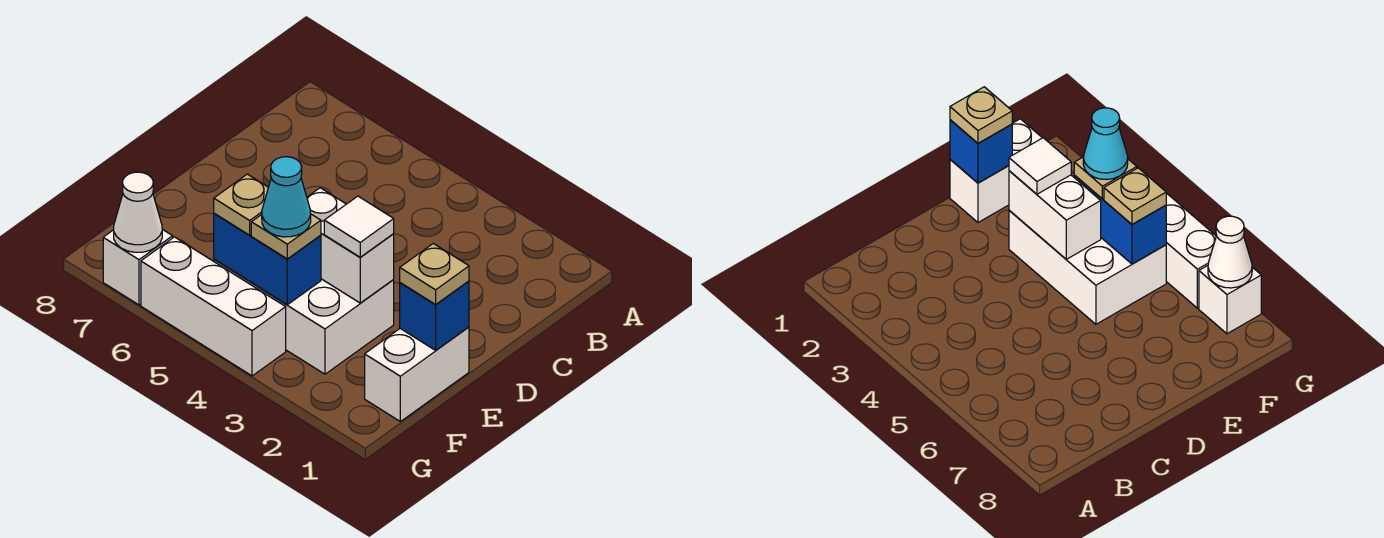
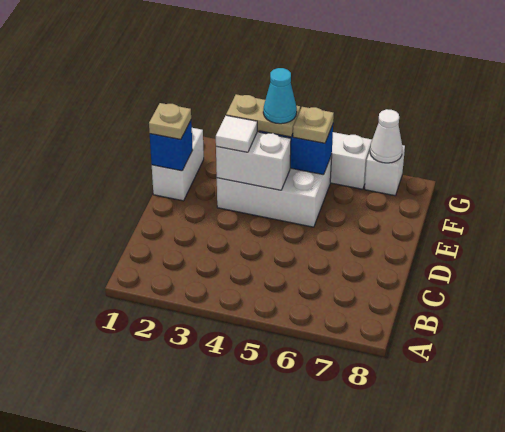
tan 1x1 plate [251,214,321,259] -> tan 1x2 plate [226,94,300,137]

